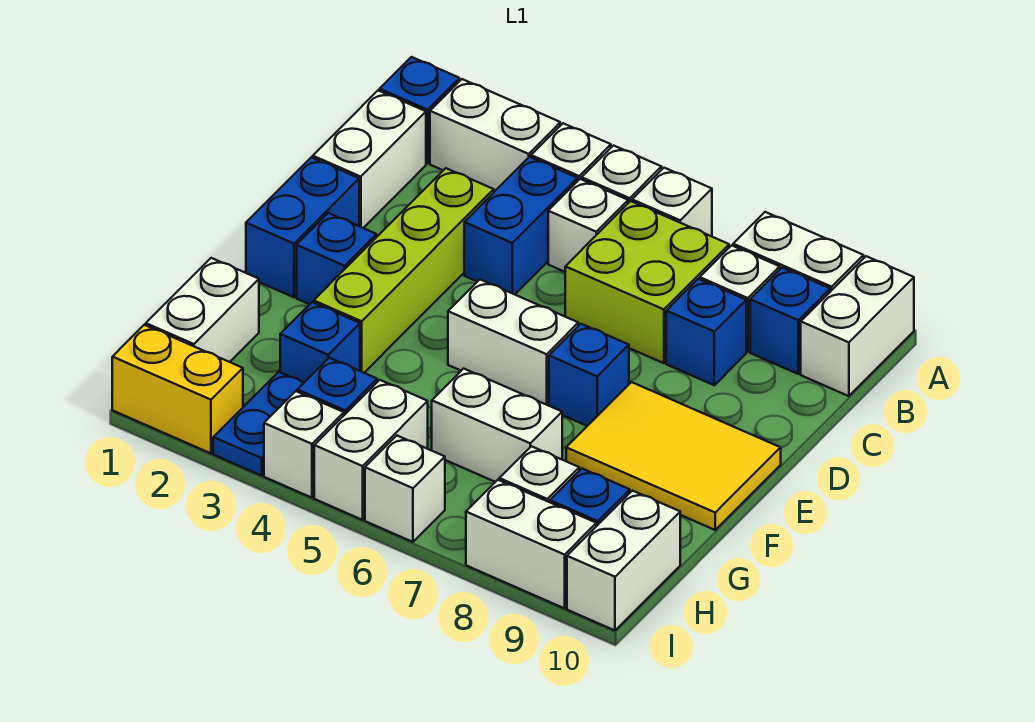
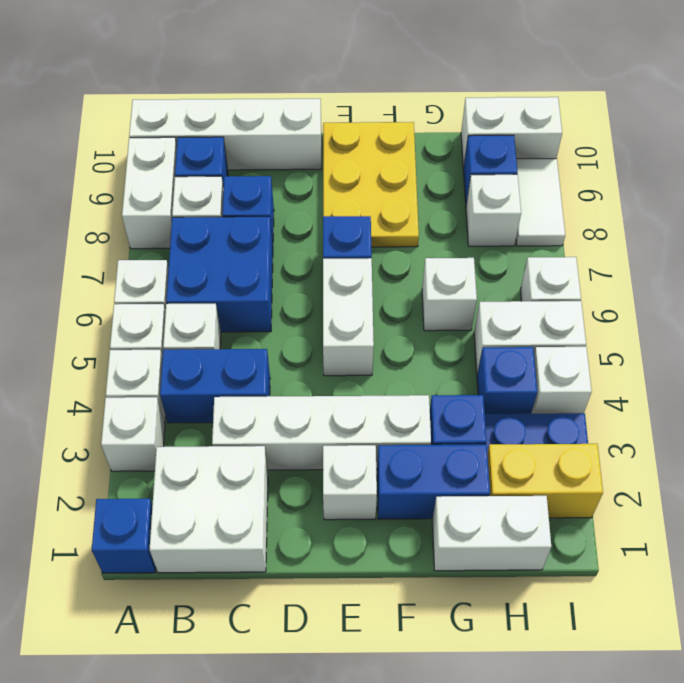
white 1x2 brick [430,79,560,192] -> white 1x1 brick [101,397,165,471]
white 1x2 brick [801,256,914,396] -> white 1x4 brick [129,99,321,170]
white 1x2 brick [313,91,426,228] -> white 2x2 brick [149,446,268,573]
lime 2x2 brick [565,201,729,363] -> blue 2x2 brick [166,217,273,332]
lime 1x4 brick [314,168,494,373] -> white 1x4 brick [212,395,431,470]
blue 1x2 brick [246,157,359,297] -> blue 1x2 brick moved to [377,445,490,519]
blue 1x1 brick [297,213,376,304] -> white 1x1 brick [323,445,377,520]
yellow 2x3 tile [566,382,781,530] -> yellow 2x3 plate [323,122,419,247]
white 1x2 brick [432,369,562,482] -> white 1x1 brick [422,258,477,331]
yellow 1x2 brick [112,325,243,453] -> yellow 1x2 brick turned to [487,444,603,518]
white 1x2 brick [466,480,596,608] -> white 1x2 tile [516,159,565,246]

